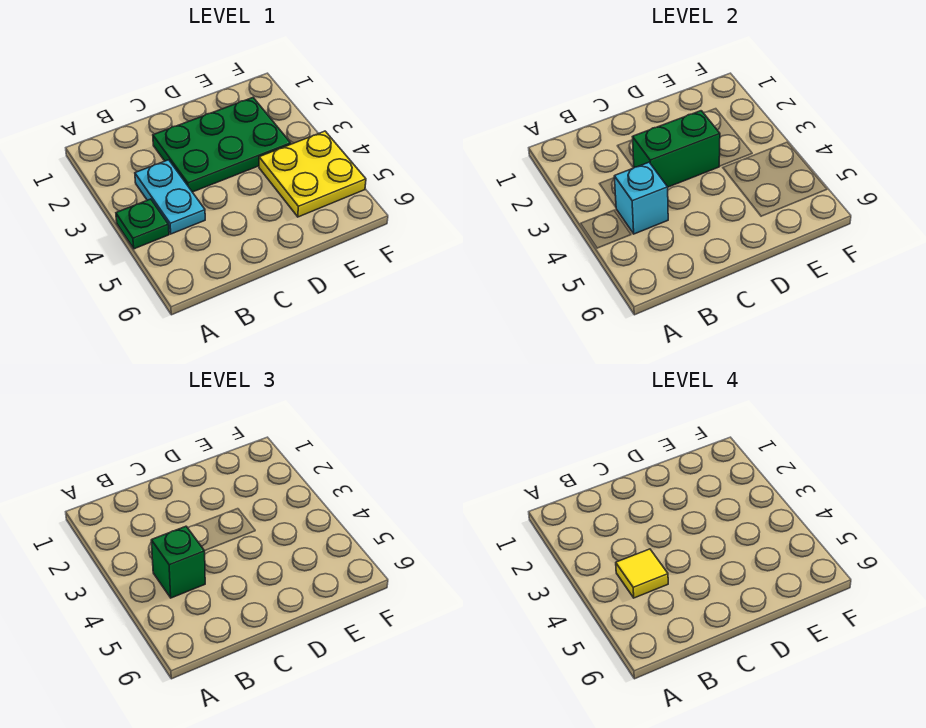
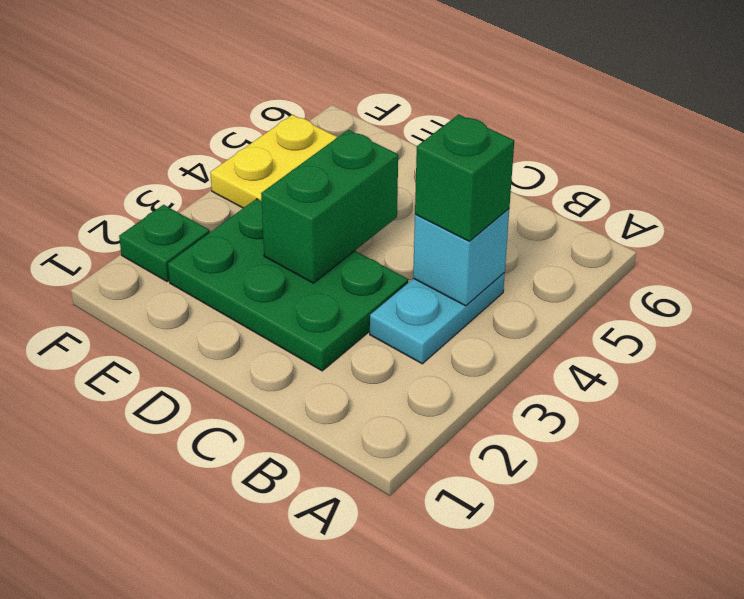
green 1x1 plate [116,199,169,249] -> green 1x1 plate moved to [119,205,210,281]
yellow 1x1 tile [616,549,668,598] -> none
green 1x2 brick [633,111,720,187] -> green 1x2 brick turned to [261,130,398,283]

